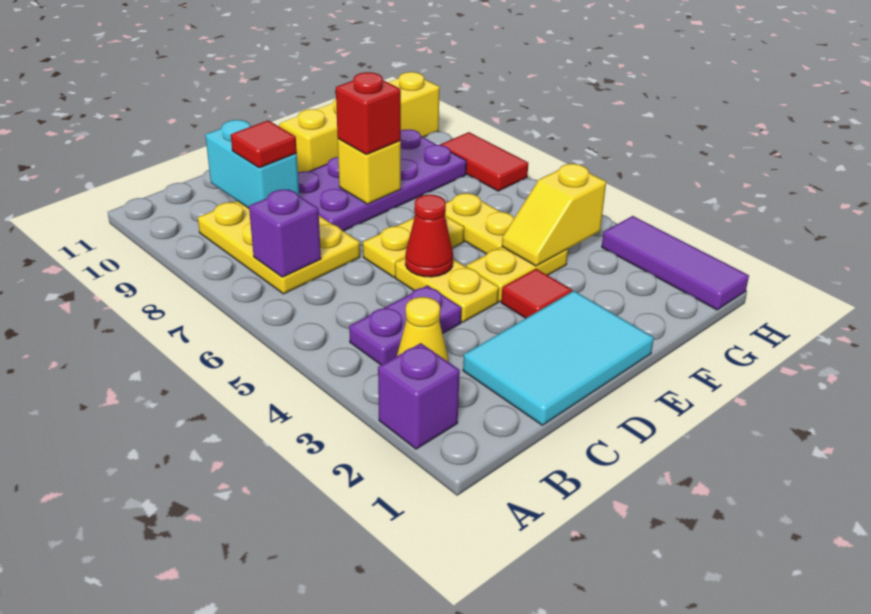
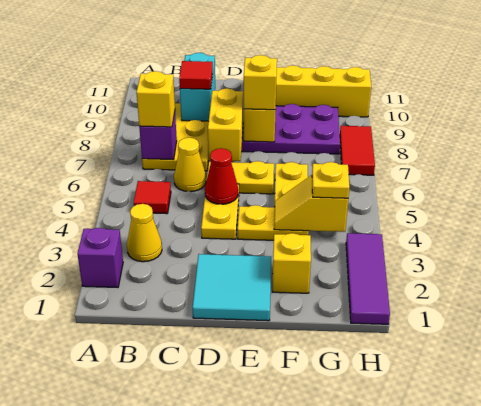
purple 1x2 plate [349,285,462,365] -> none
none -> yellow 1x1 brick [136,71,175,127]
cyan 2x3 tile [463,291,654,425] -> cyan 2x2 tile [193,254,271,321]
none -> yellow 1x1 cone [174,138,206,192]
none -> yellow 1x2 brick [208,88,243,161]
red 1x1 tile [501,269,572,318] -> red 1x1 tile moved to [134,181,171,214]
red 1x1 brick [336,72,401,155] -> yellow 1x1 brick [244,55,277,110]
none -> yellow 1x1 brick [272,233,311,293]
none -> yellow 1x1 plate [312,162,349,198]

